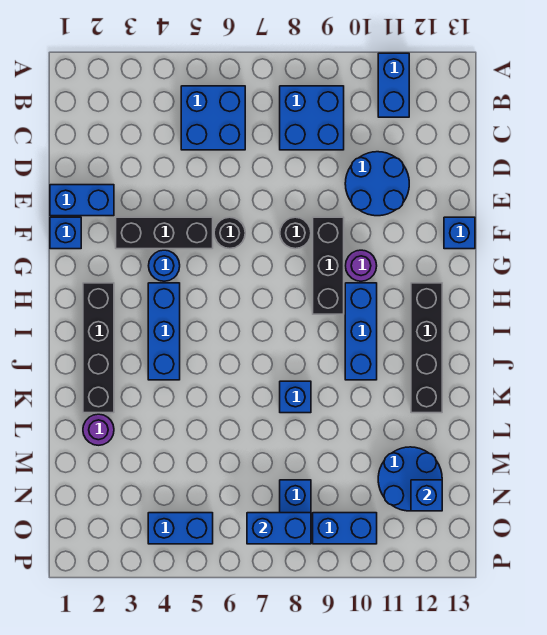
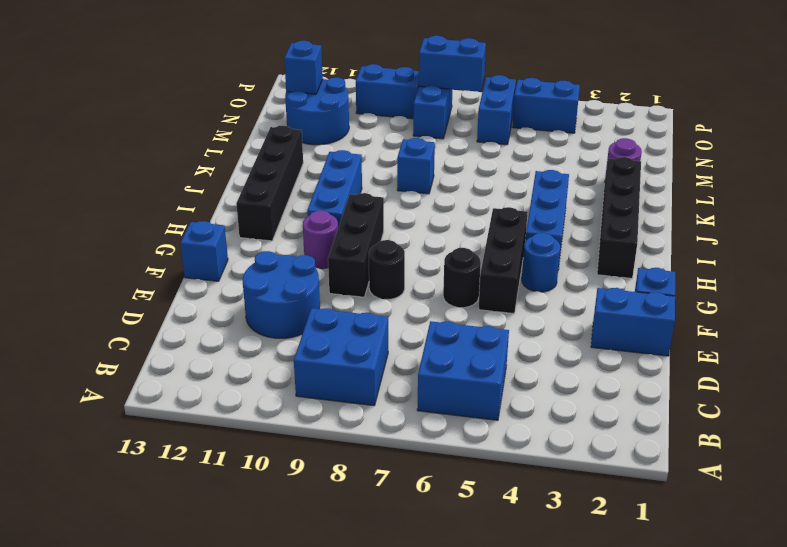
blue 1x2 brick [378,53,409,117] -> blue 1x2 brick moved to [477,75,516,145]
black 1x3 brick [116,217,213,249] -> black 1x3 brick turned to [479,207,528,314]

